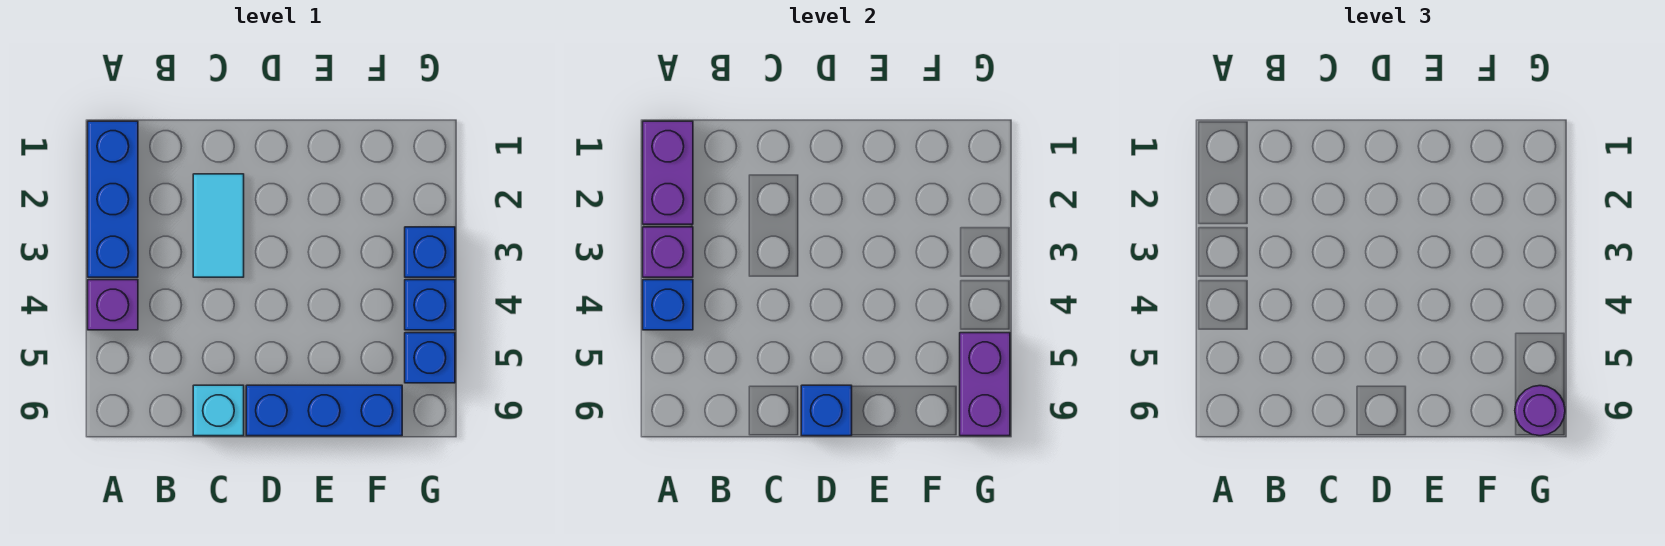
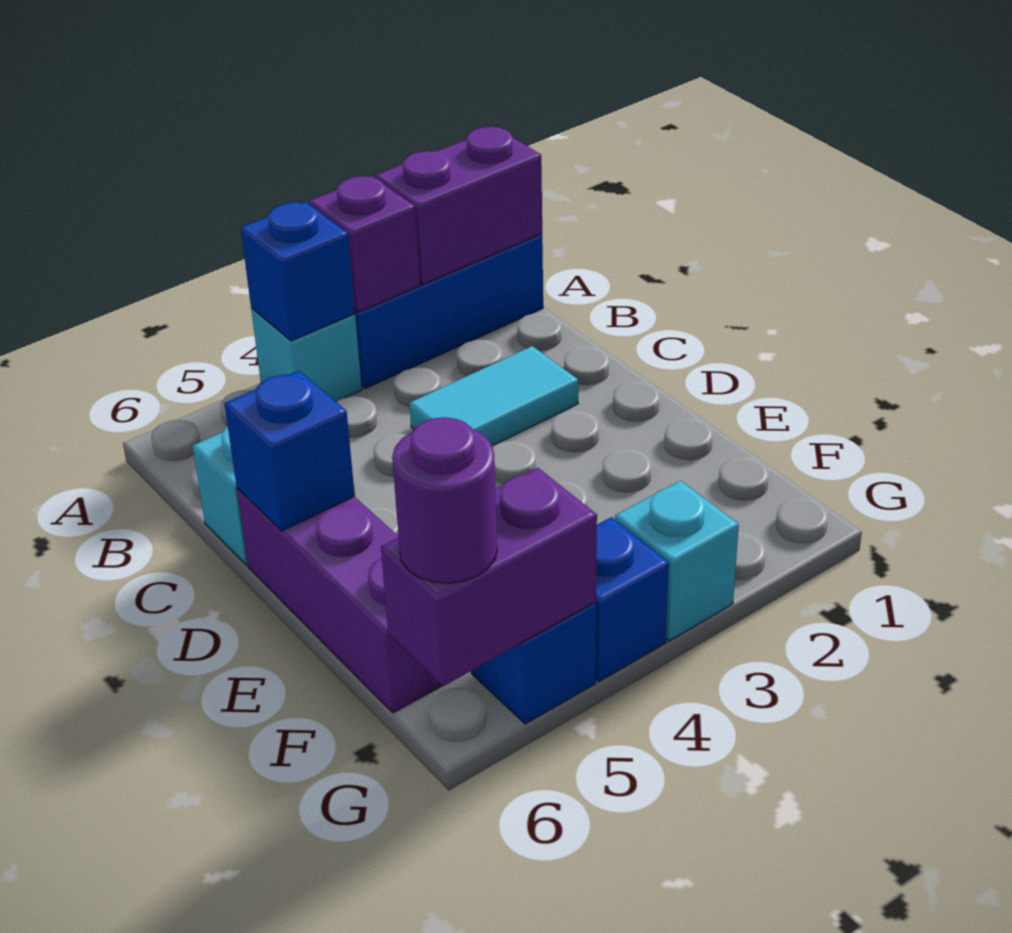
purple 1x1 brick [88,280,138,330] -> cyan 1x1 brick [251,308,362,402]
blue 1x3 brick [246,385,402,436] -> purple 1x3 brick [237,488,442,713]
blue 1x1 brick [405,227,455,277] -> cyan 1x1 brick [615,481,739,641]

